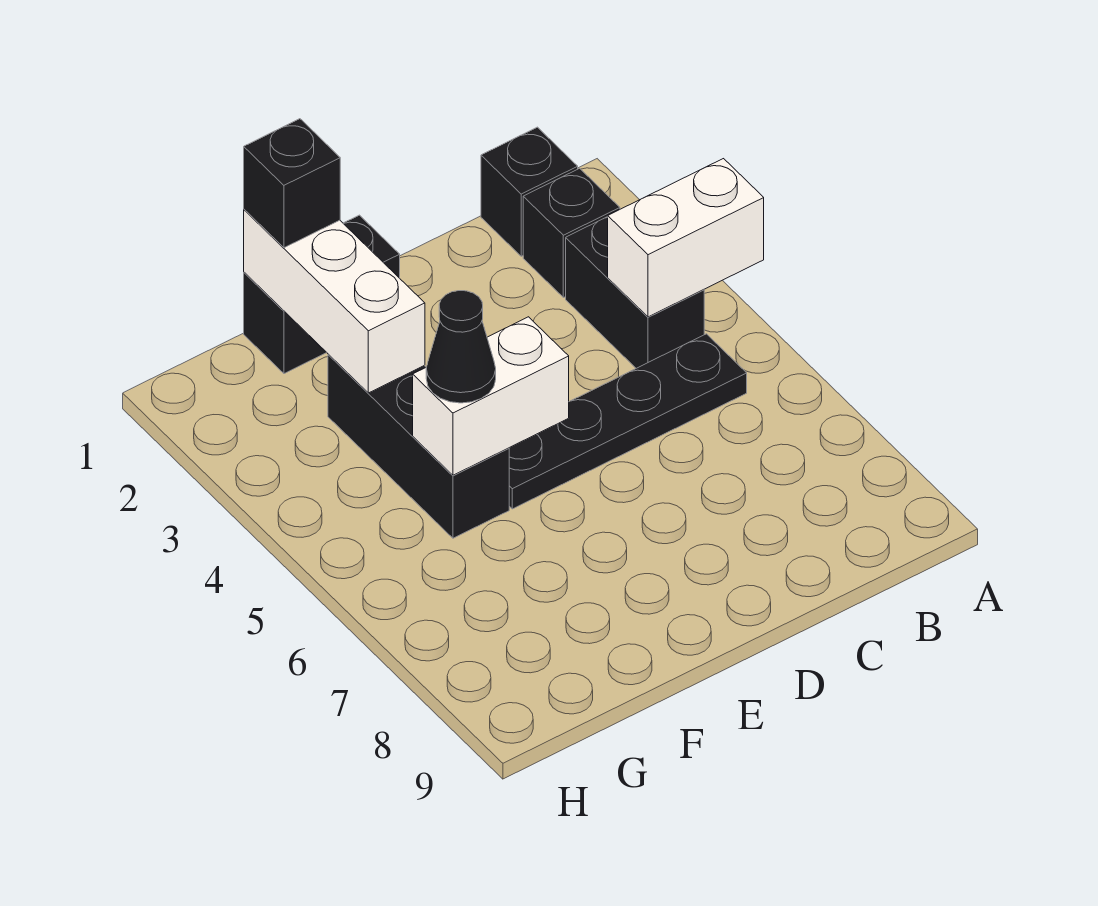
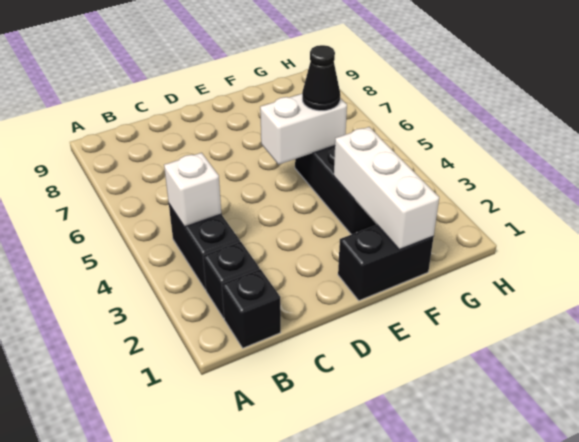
white 1x2 brick [608,159,764,317] -> white 1x1 brick [164,153,221,227]
black 1x4 plate [509,334,747,509] -> none
black 1x1 brick [244,119,340,248] -> none

